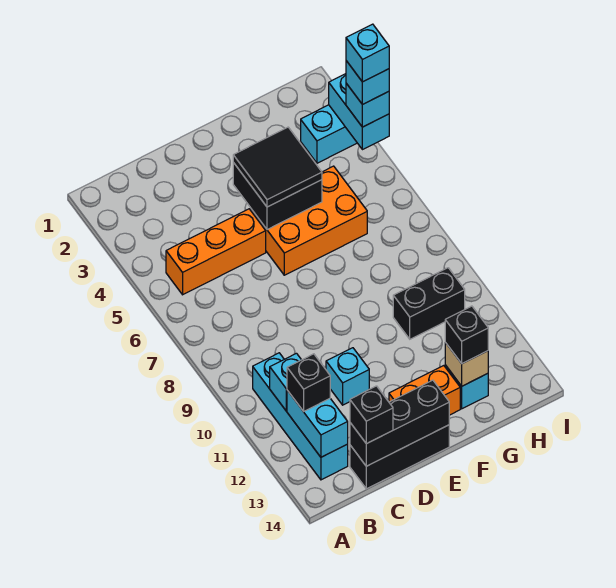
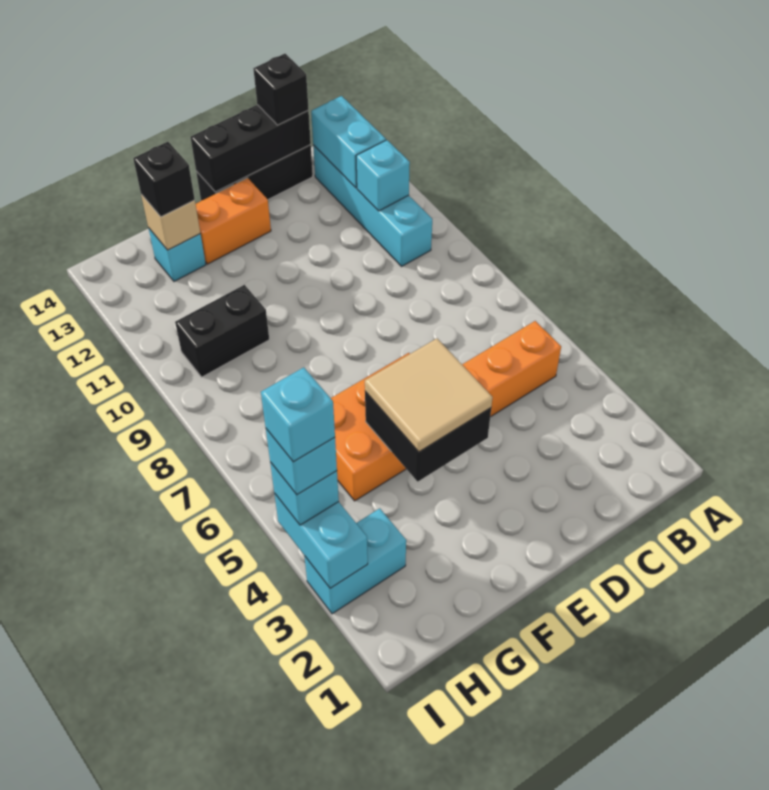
black 1x1 brick [287,354,330,411] -> none
cyan 1x1 brick [326,348,369,405] -> none
black 2x2 tile [233,127,322,207] -> tan 2x2 tile [365,338,493,452]

